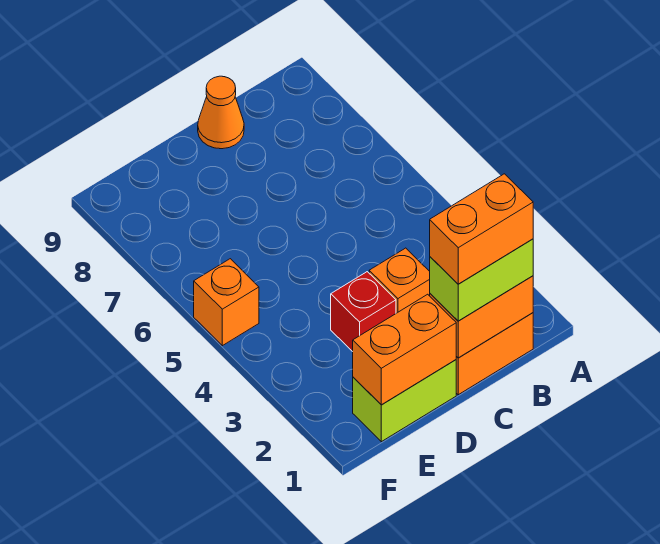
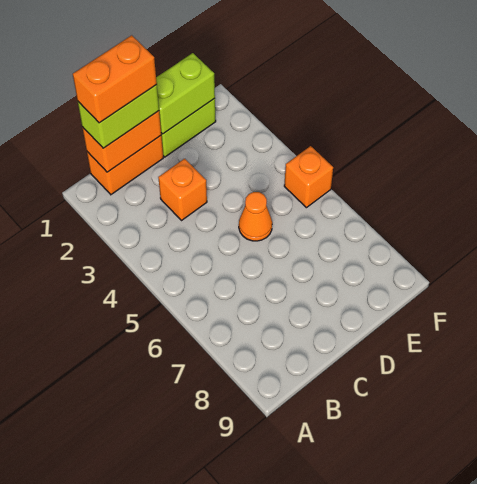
orange 1x1 cone [198,76,244,149] -> orange 1x1 cone moved to [239,192,272,241]
orange 1x2 brick [353,294,456,405] -> lime 1x2 brick [156,53,215,134]
red 1x1 brick [331,272,396,352] -> none

